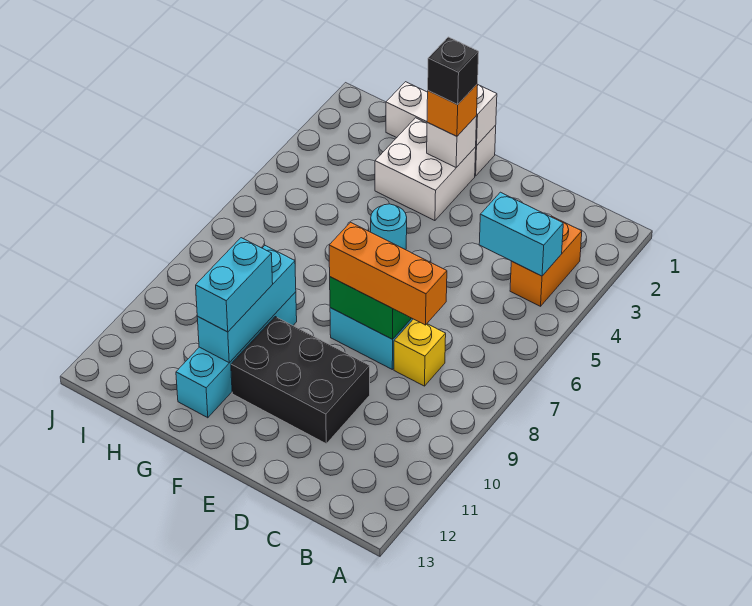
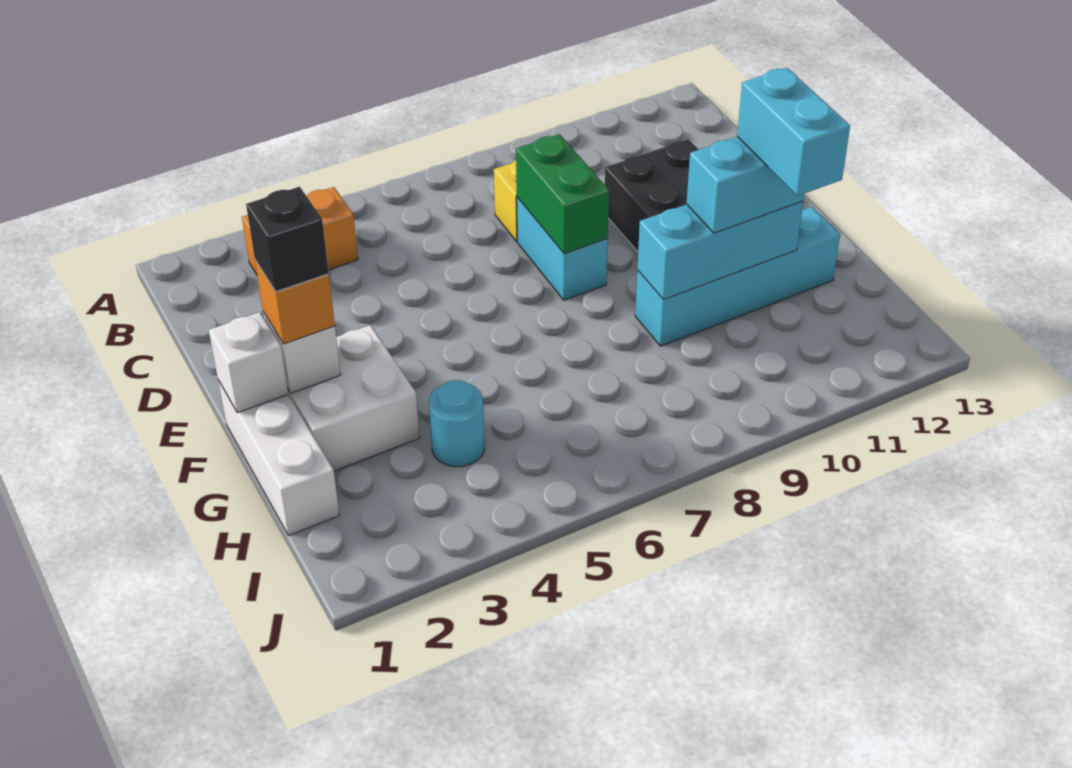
cyan 1x2 brick [479,192,563,276] -> cyan 1x2 brick moved to [737,68,850,196]
orange 1x3 brick [329,222,447,325] -> none
cyan 1x1 round brick [371,204,407,250] -> cyan 1x1 round brick moved to [429,380,485,467]

